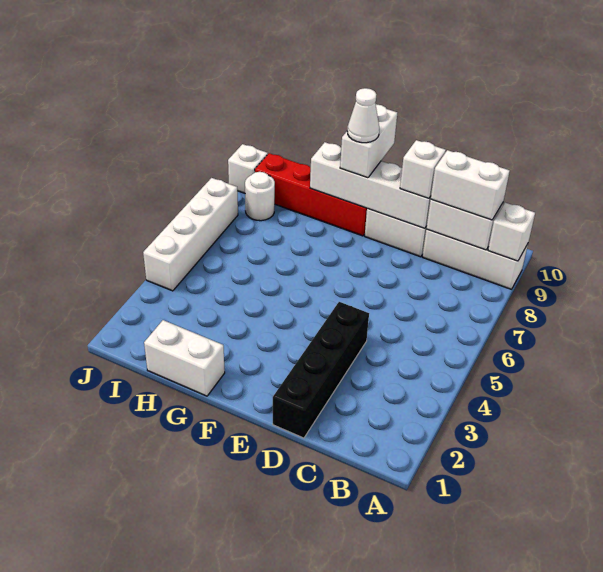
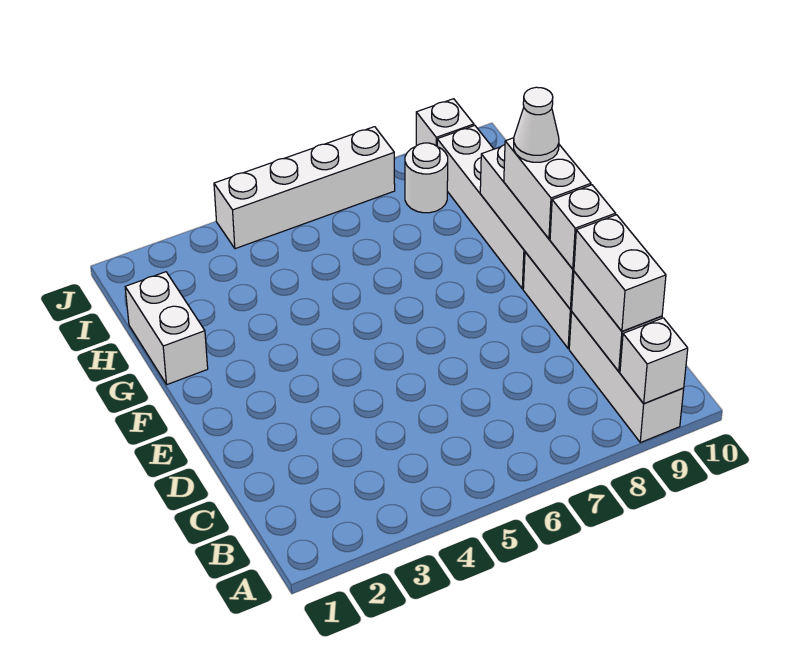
black 1x4 brick [273,302,369,438] -> none
red 1x4 brick [255,153,367,236] -> white 1x4 brick [437,125,525,289]
white 1x2 brick [340,104,397,178] -> white 1x2 brick turned to [504,138,591,239]

